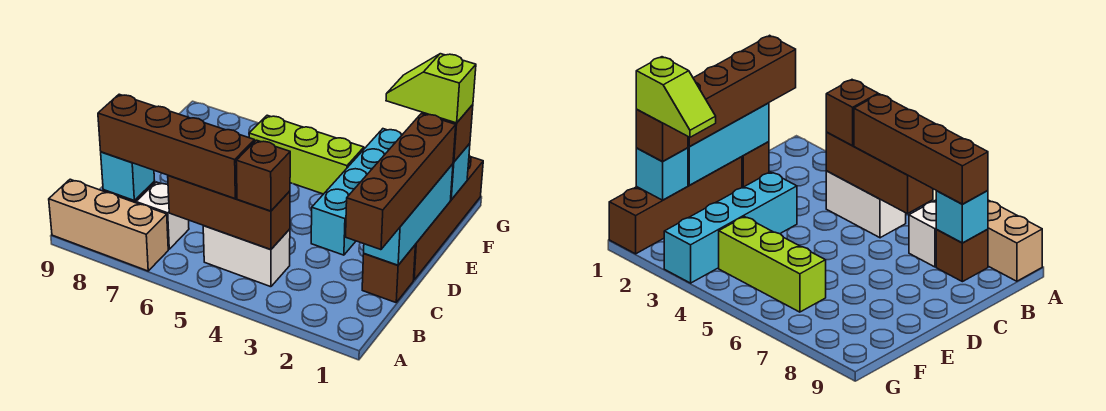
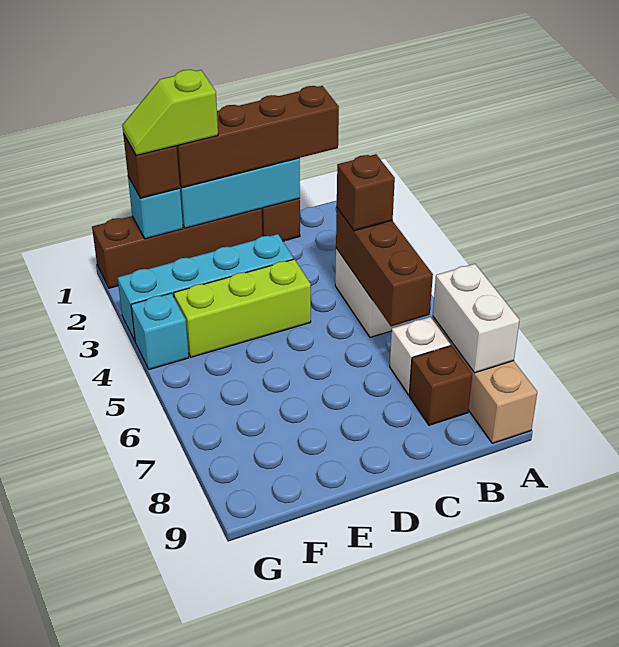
none -> white 1x2 brick [433,264,519,373]
brown 1x4 brick [98,94,255,198] -> none
cyan 1x1 brick [101,152,155,201] -> cyan 1x1 brick moved to [131,293,189,370]
lime 1x2 slope [386,54,476,123] -> lime 1x2 slope turned to [122,70,218,156]
lime 1x3 brick [249,115,364,194] -> lime 1x3 brick turned to [174,259,311,357]

